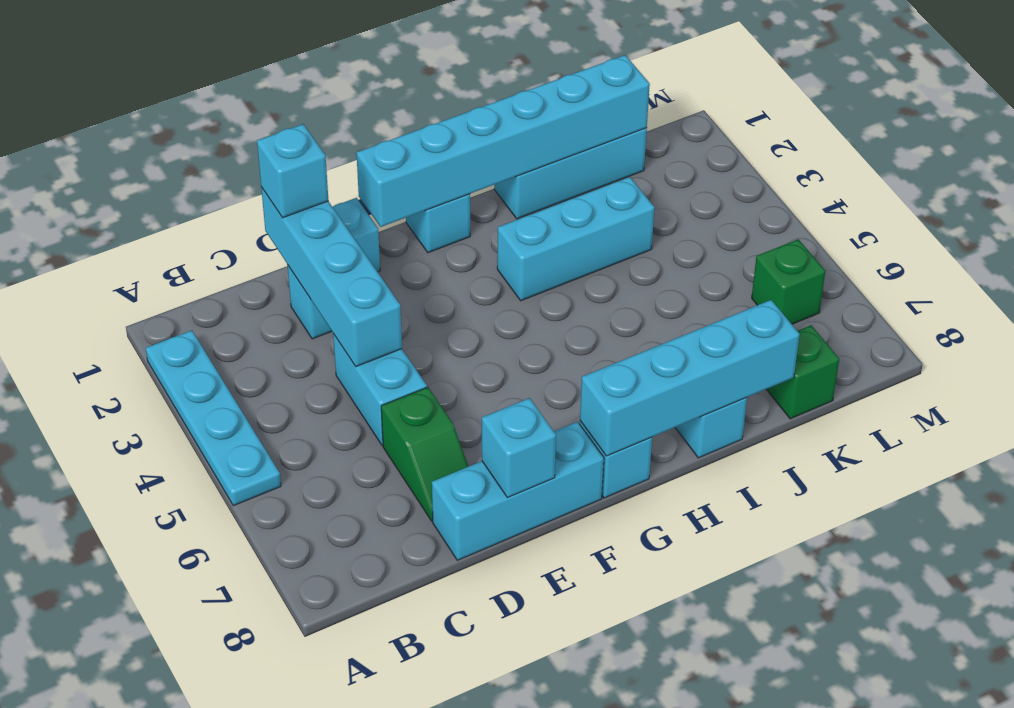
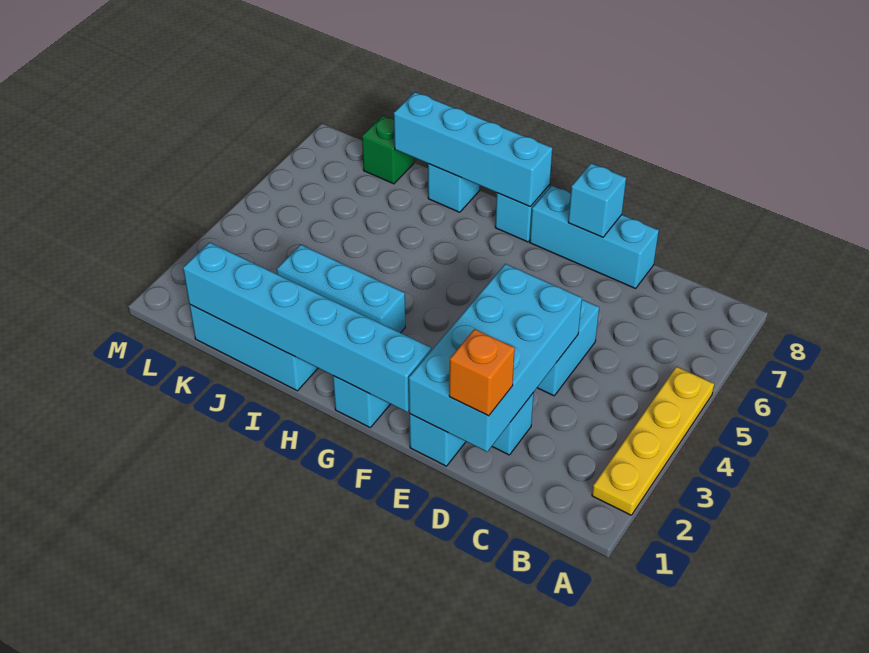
cyan 1x4 plate [146,330,281,506] -> yellow 1x4 plate [592,367,714,515]
cyan 1x4 brick [261,187,402,366] -> cyan 2x4 brick [409,264,582,452]
cyan 1x1 brick [257,124,329,218] -> orange 1x1 brick [449,329,515,416]
green 1x2 slope [381,387,468,521] -> none
green 1x1 brick [752,239,825,324] -> none

